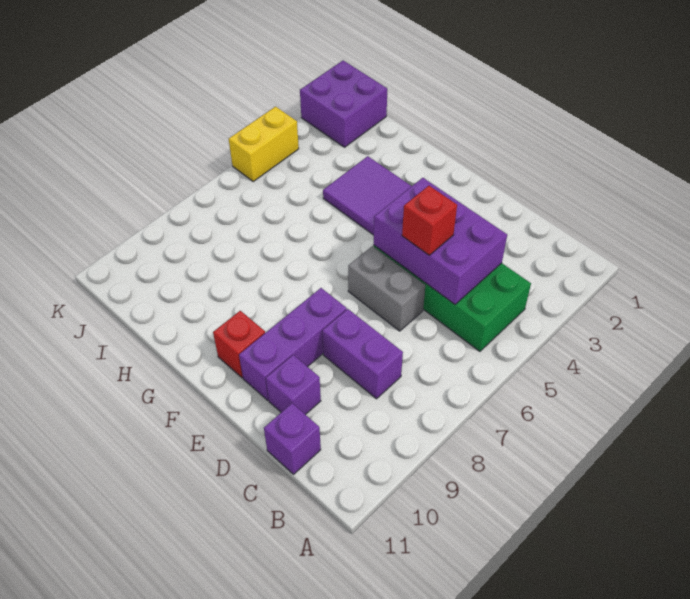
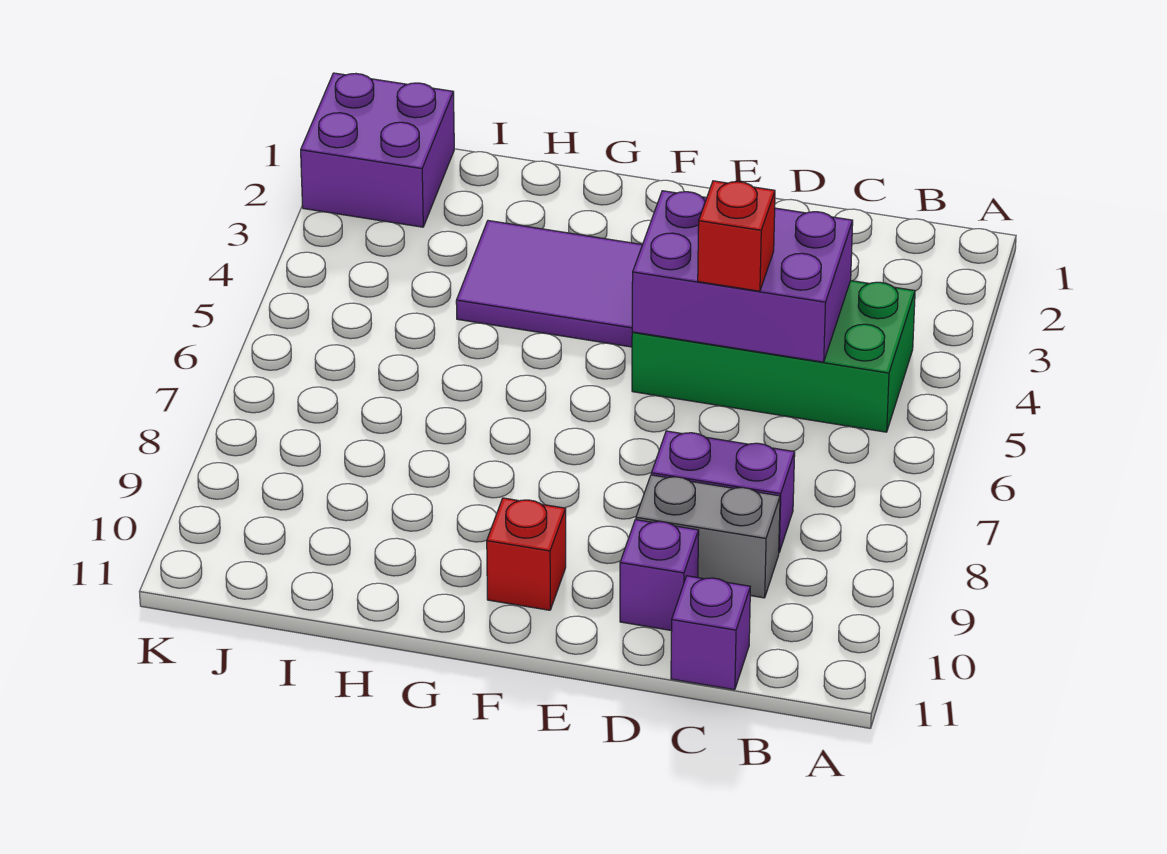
grey 1x2 brick [348,246,425,331] -> grey 1x2 brick moved to [636,475,780,598]
purple 1x3 brick [239,288,347,400] -> none
yellow 1x2 brick [229,107,299,182] -> none

